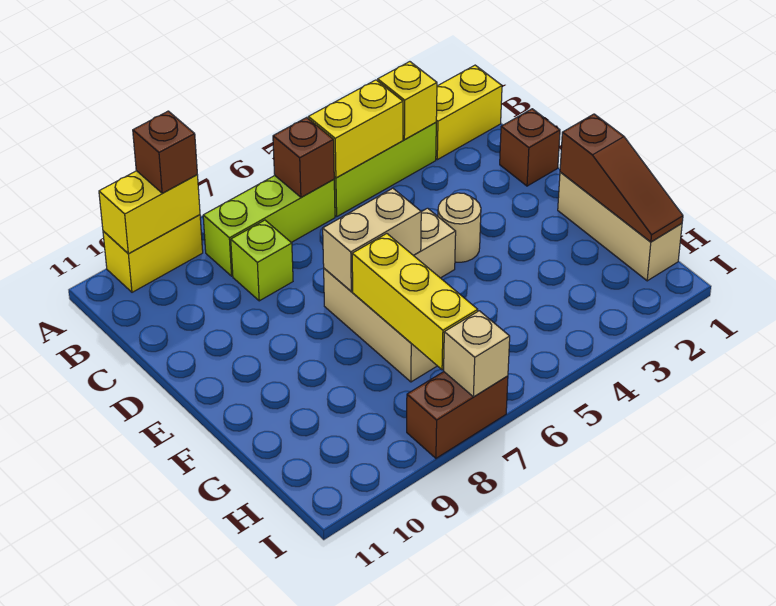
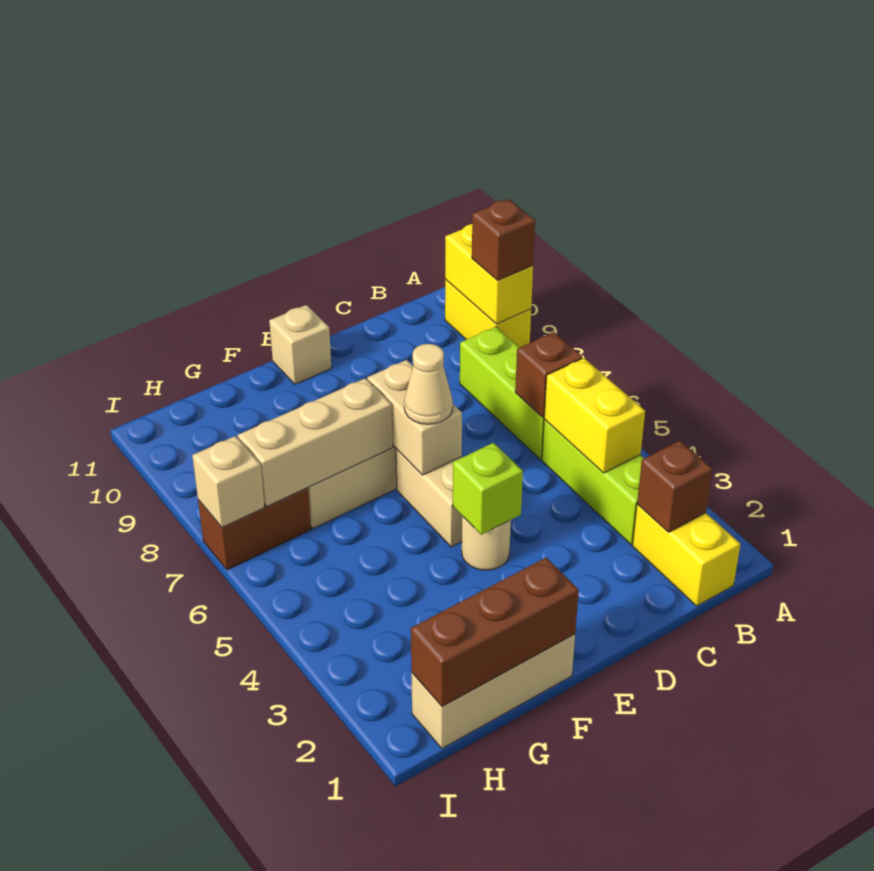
yellow 1x1 brick [378,62,437,140] -> none
lime 1x1 brick [231,220,293,301] -> lime 1x1 brick moved to [453,443,523,535]
brown 1x1 brick [500,109,560,186] -> brown 1x1 brick moved to [637,441,712,532]
none -> tan 1x1 cone [404,344,453,424]
none -> tan 1x1 brick [269,305,331,384]
brown 1x3 slope [560,114,683,242] -> brown 1x3 brick [411,558,579,707]
yellow 1x3 brick [352,234,478,370] -> tan 1x3 brick [238,378,393,507]
brown 1x2 brick [407,372,508,458] -> brown 1x2 brick turned to [198,488,311,570]

